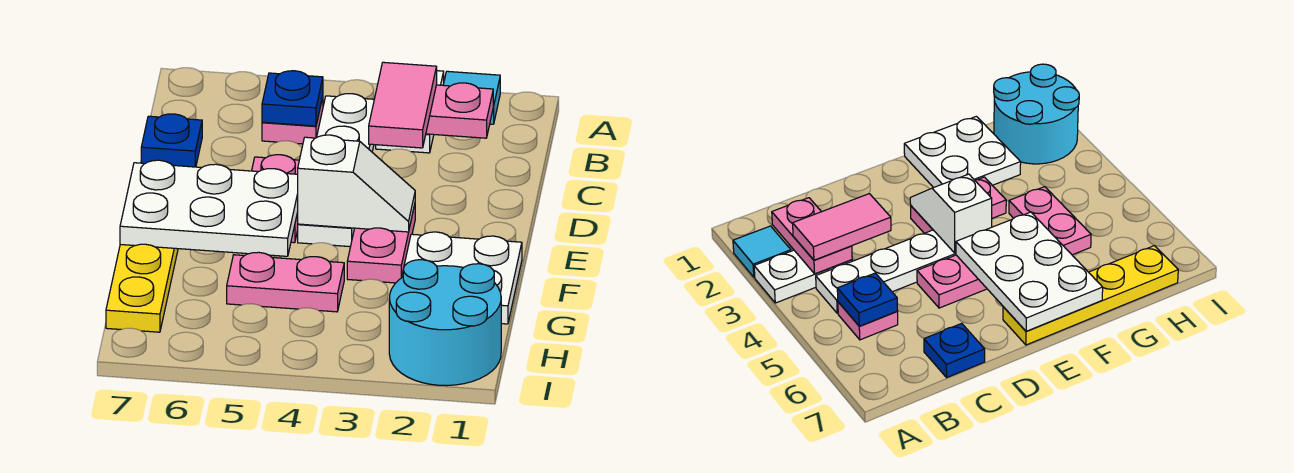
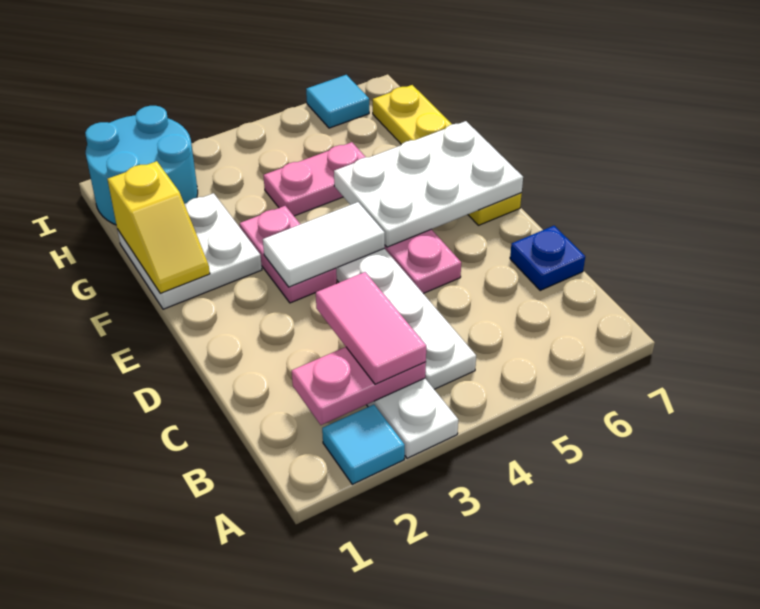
pink 1x1 plate [262,97,323,144] -> none
blue 1x1 plate [262,71,323,126] -> none
white 1x2 slope [297,135,415,232] -> white 1x2 tile [263,202,385,287]
none -> yellow 1x2 slope [107,161,210,293]
none -> cyan 1x1 tile [306,75,369,128]

